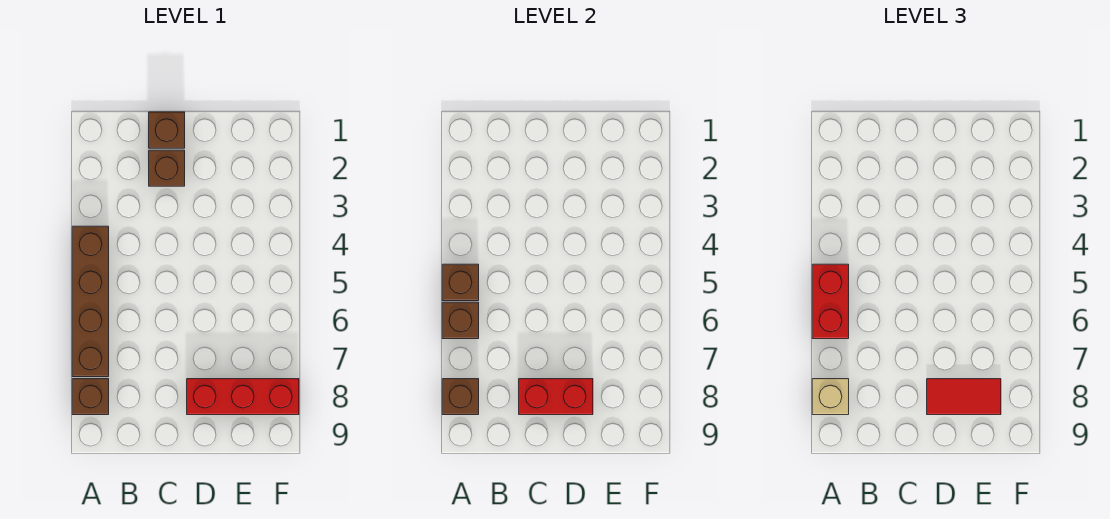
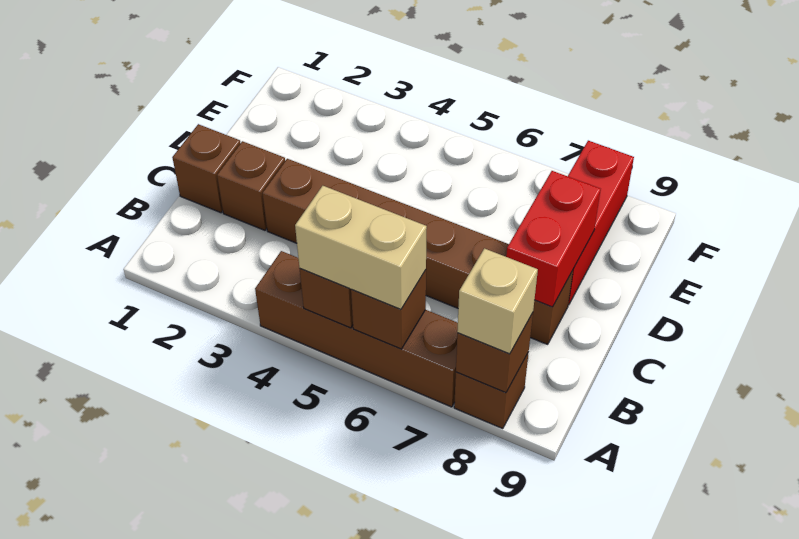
red 1x2 brick [812,264,849,339] -> tan 1x2 brick [295,186,427,310]
none -> brown 1x6 brick [262,159,573,344]
red 1x2 tile [927,379,1001,415] -> none

